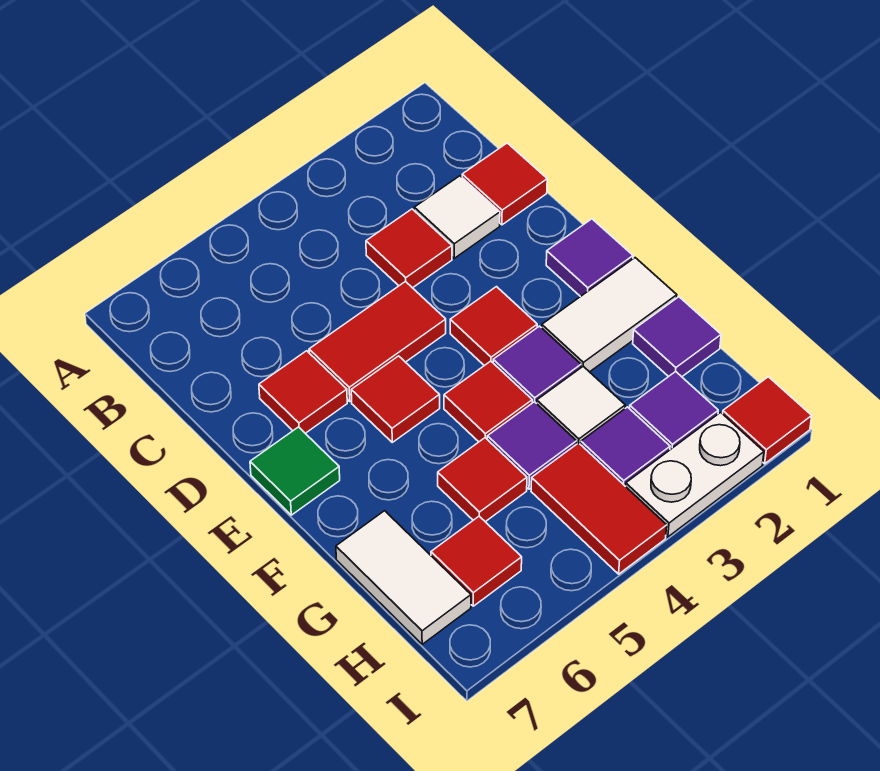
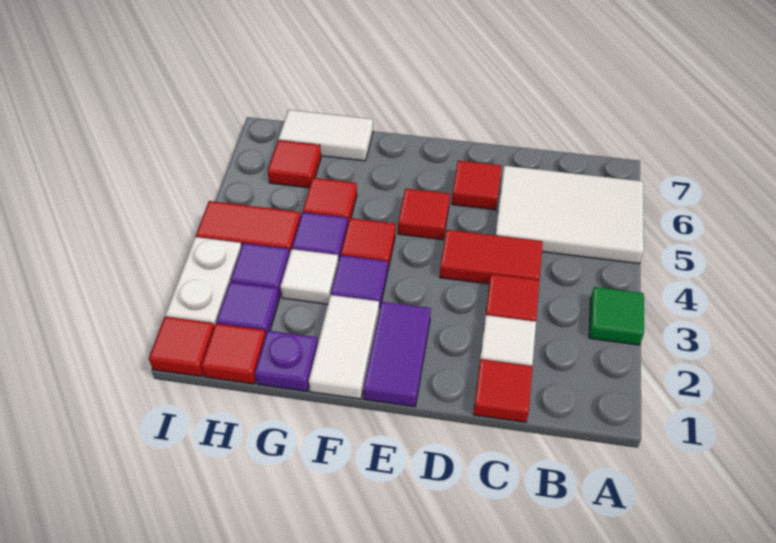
none -> white 2x3 tile [495,166,644,264]
red 1x2 tile [309,281,446,401] -> red 1x2 tile turned to [440,230,543,284]
purple 1x1 tile [546,219,633,297] -> purple 1x2 tile [363,302,431,407]
red 1x1 tile [450,287,537,366] -> red 1x1 tile moved to [201,324,266,384]
green 1x1 tile [250,427,340,515] -> green 1x1 tile moved to [589,287,644,345]
purple 1x1 tile [633,297,721,377] -> purple 1x1 plate [255,330,318,391]

